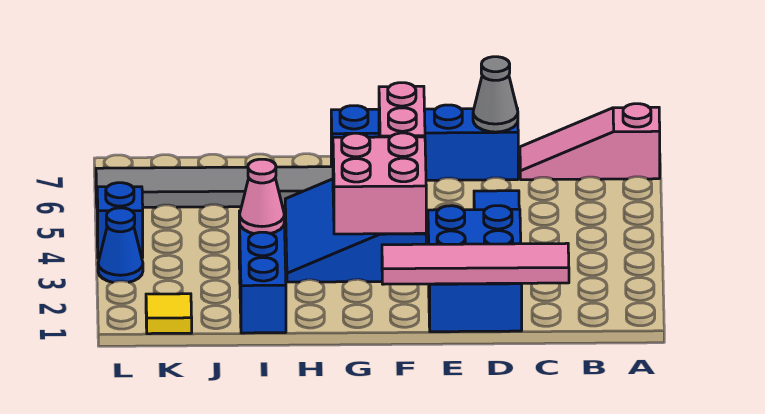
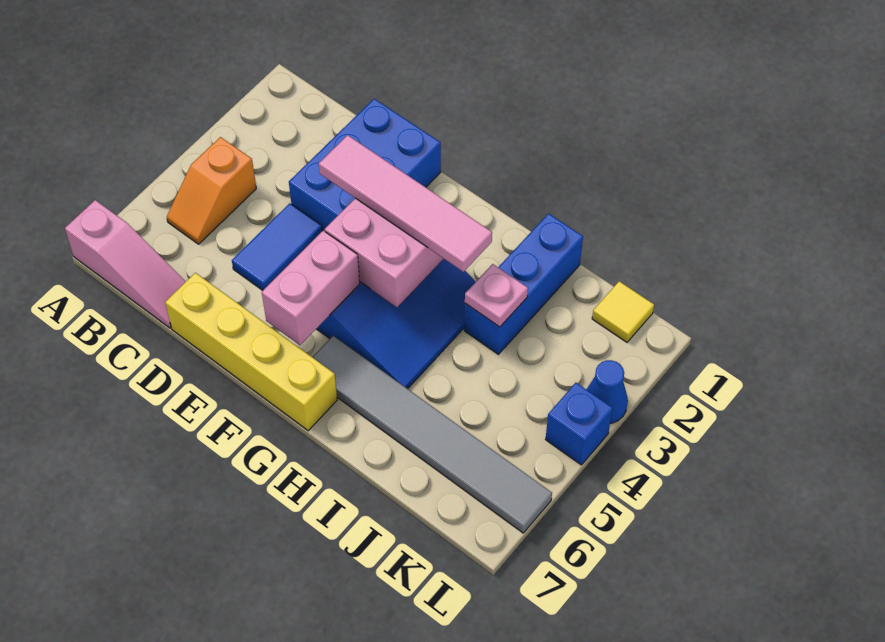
none -> orange 1x2 slope [167,137,256,244]
pink 1x4 tile [382,243,569,284] -> pink 1x4 tile moved to [319,135,492,272]
blue 1x4 brick [331,105,518,180] -> yellow 1x4 brick [165,273,337,431]
grey 1x1 cone [473,57,518,132] -> none
pink 1x1 cone [239,159,284,234] -> pink 1x1 plate [465,264,528,327]

